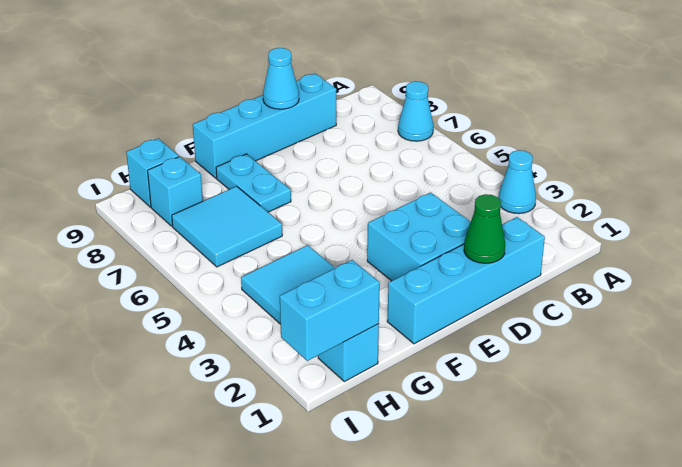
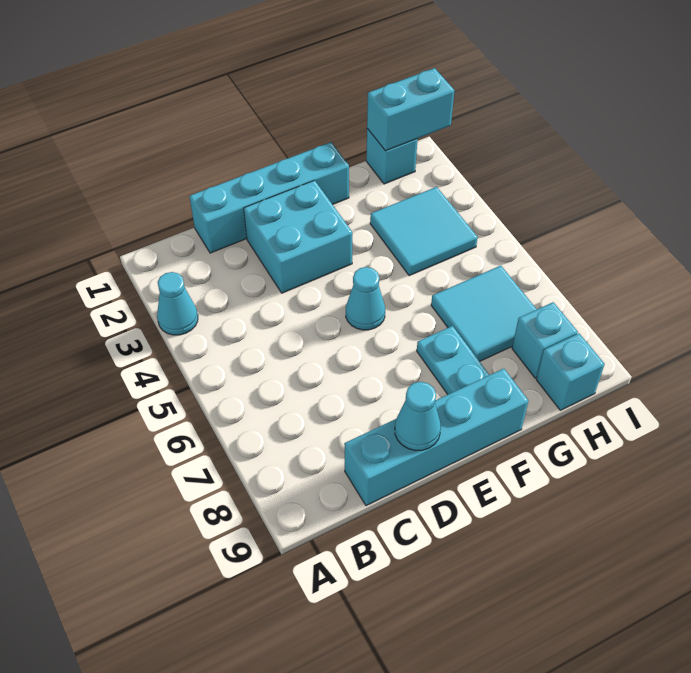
cyan 1x1 cone [398,81,433,141] -> cyan 1x1 cone moved to [346,267,385,330]
green 1x1 cone [464,194,505,263] -> none

